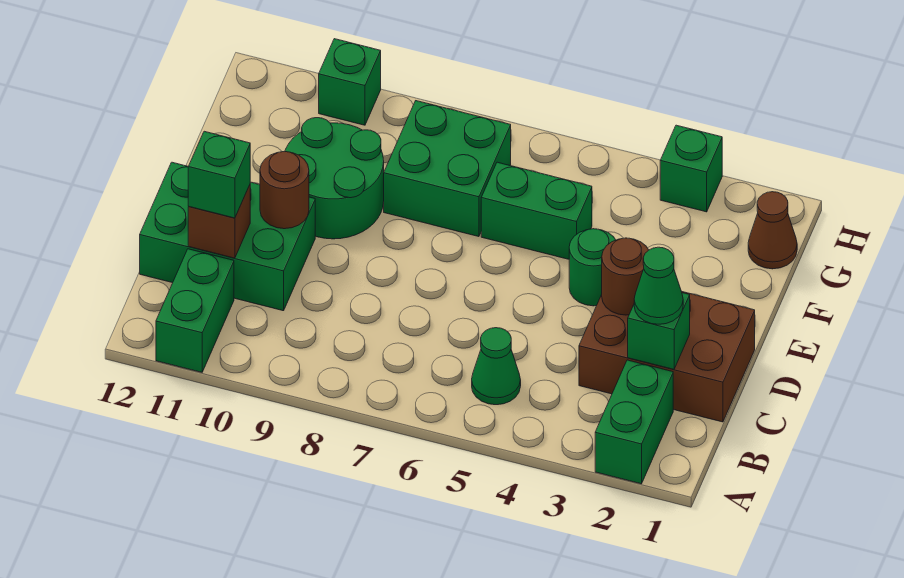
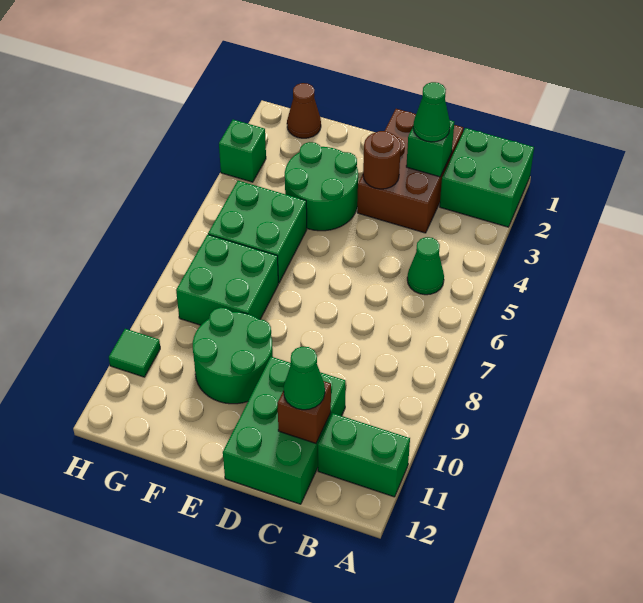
green 1x2 brick [595,360,673,484] -> green 2x2 brick [440,128,534,227]
green 1x1 brick [188,131,250,218] -> green 1x1 cone [284,347,325,410]
brown 1x1 round brick [260,152,309,229] -> none
green 1x1 round brick [569,229,615,306] -> green 2x2 round brick [285,142,358,231]
green 1x2 brick [481,162,592,259] -> green 2x2 brick [208,181,307,283]
green 1x1 brick [319,39,381,125] -> green 1x1 tile [109,329,160,377]

